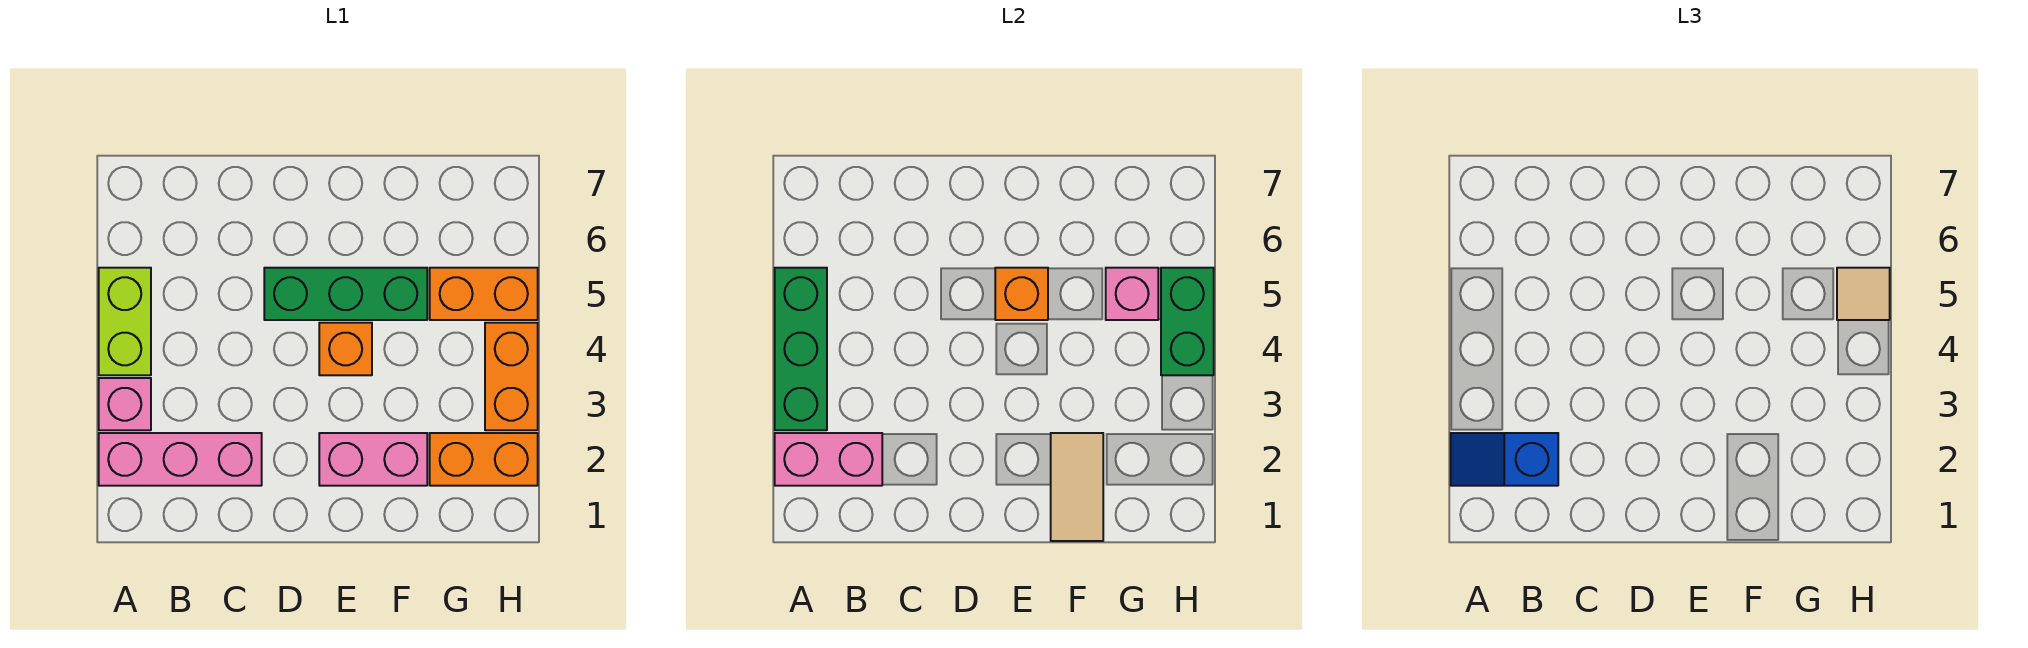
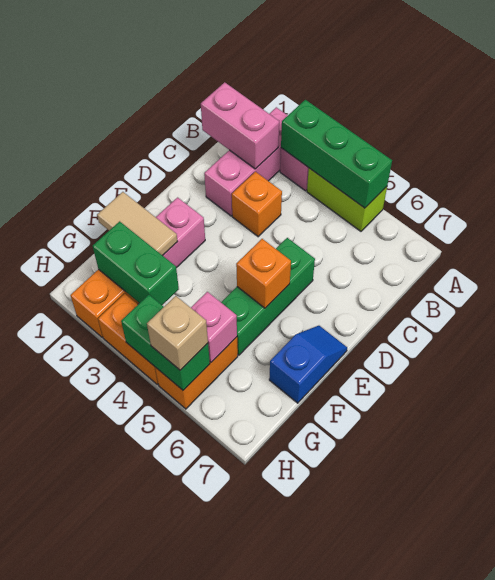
pink 1x2 brick [775,433,882,486] -> pink 1x2 brick turned to [201,82,279,169]
blue 1x2 slope [1451,433,1558,486] -> blue 1x2 slope moved to [269,326,347,403]
orange 1x1 brick [319,323,372,375] -> orange 1x1 brick moved to [232,172,282,237]
none -> green 1x2 brick [93,221,179,305]
tan 1x1 tile [1837,268,1890,320] -> tan 1x1 brick [147,296,208,370]

